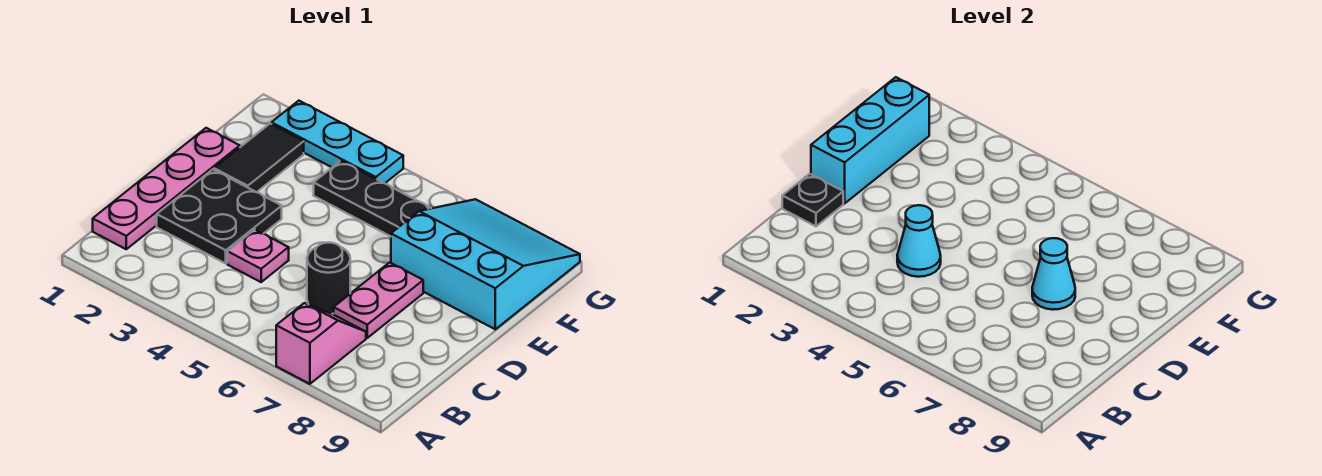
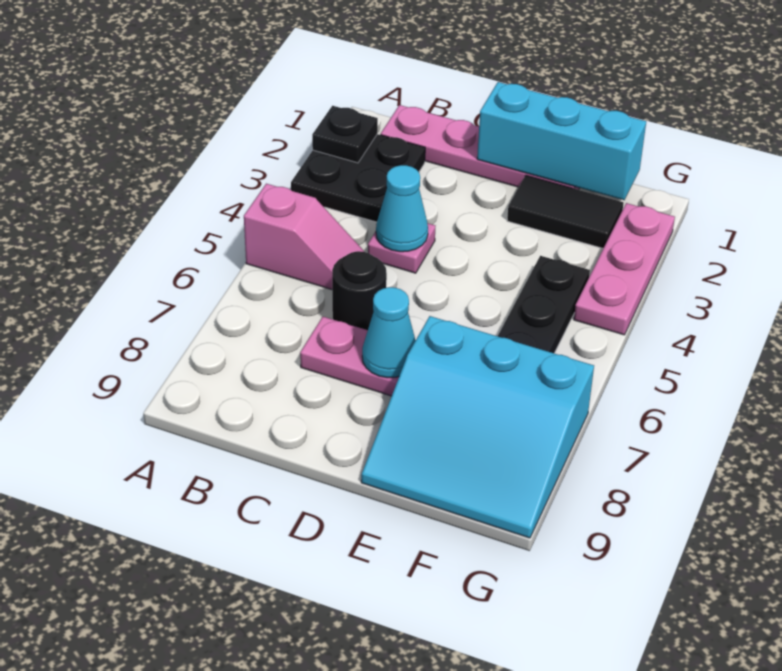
pink 1x2 slope [276,303,366,384] -> pink 1x2 slope moved to [244,184,364,290]
black 1x1 plate [782,174,843,226] -> black 1x1 plate moved to [312,106,378,163]
black 2x2 plate [157,169,282,263] -> black 2x2 plate moved to [291,134,425,222]
cyan 3x3 slope [391,199,580,329] -> cyan 3x3 slope turned to [361,316,594,538]
cyan 1x3 plate [272,101,403,183] -> pink 1x3 plate [574,203,675,335]

